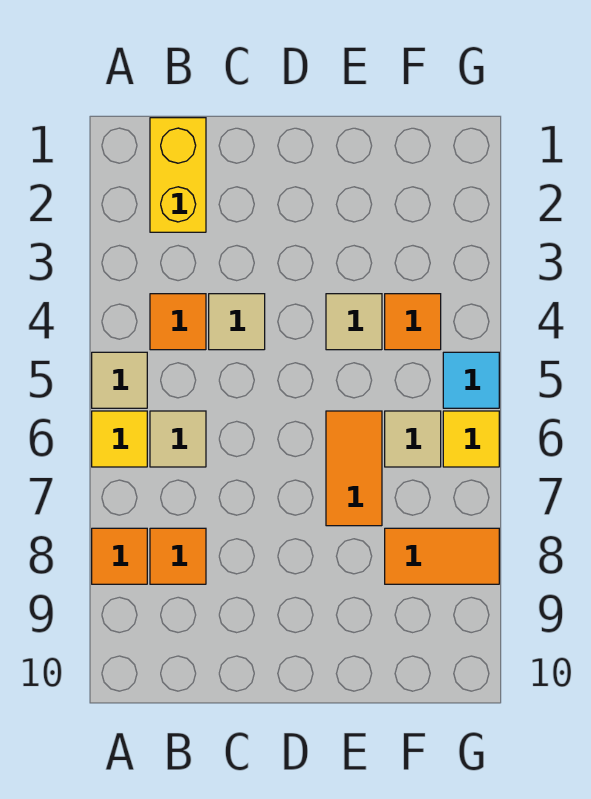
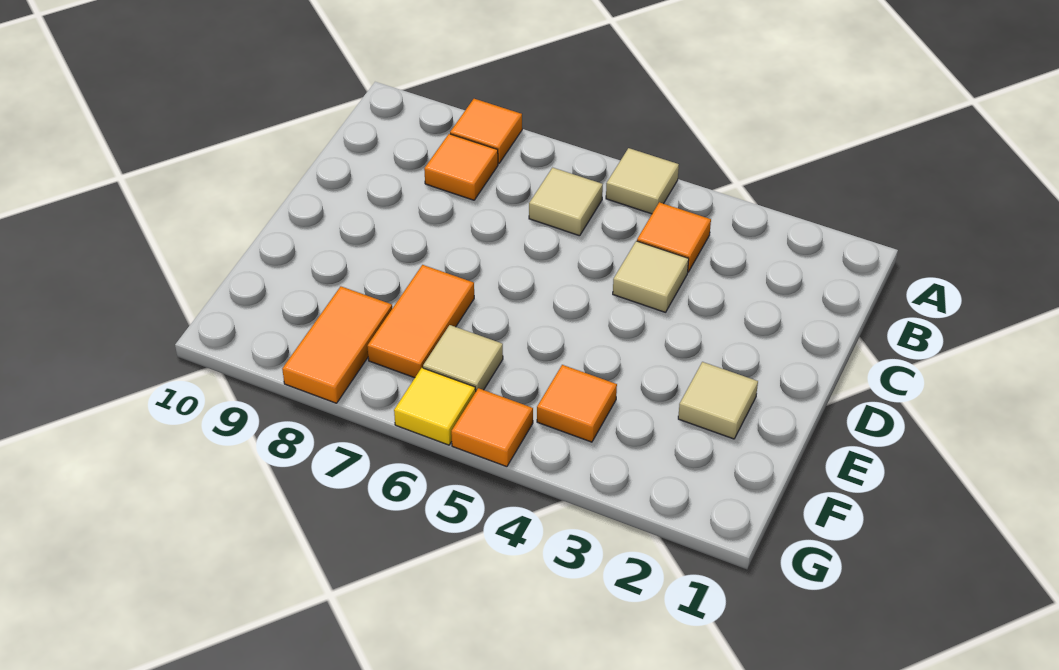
yellow 1x1 tile [92,411,147,467] -> none
yellow 1x2 brick [150,118,206,232] -> none
tan 1x1 tile [326,294,382,350] -> tan 1x1 tile moved to [678,362,758,439]
orange 1x2 tile [326,411,382,526] -> orange 1x2 tile turned to [367,265,474,378]
cyan 1x1 tile [443,352,499,408] -> orange 1x1 tile [451,388,533,467]

